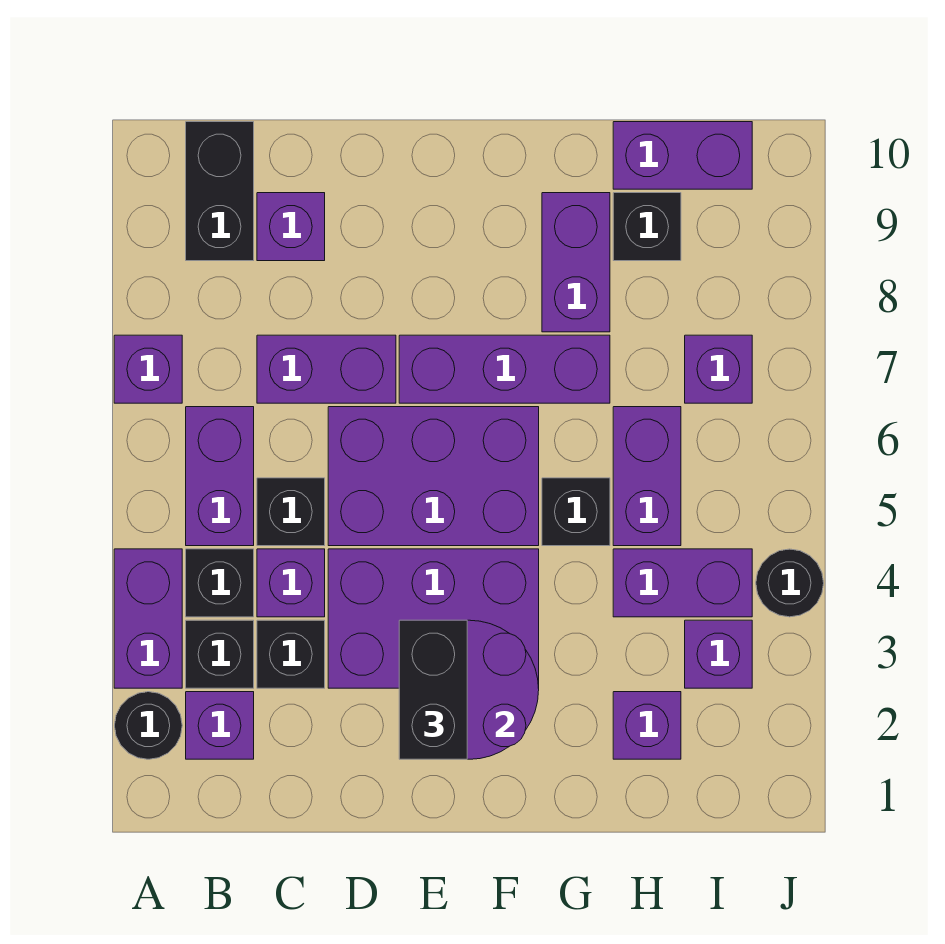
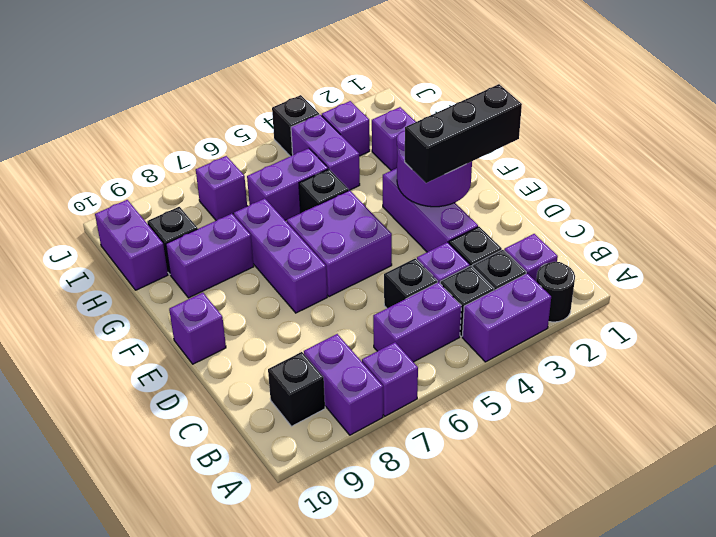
black 1x2 brick [186,122,254,261] -> black 1x1 brick [268,352,325,426]
purple 1x2 brick [257,335,396,403] -> purple 1x2 brick moved to [304,334,383,435]
purple 1x1 brick [257,193,325,261] -> purple 1x1 brick moved to [169,293,226,364]
purple 2x3 brick [328,549,539,688] -> purple 1x3 brick [383,168,478,252]
purple 2x3 brick [328,407,539,546] -> purple 2x2 brick [287,190,392,297]
black 1x2 brick [399,620,467,759] -> black 1x3 brick [405,84,522,183]
black 1x1 round brick [756,549,824,617] -> black 1x1 brick [272,95,319,156]

